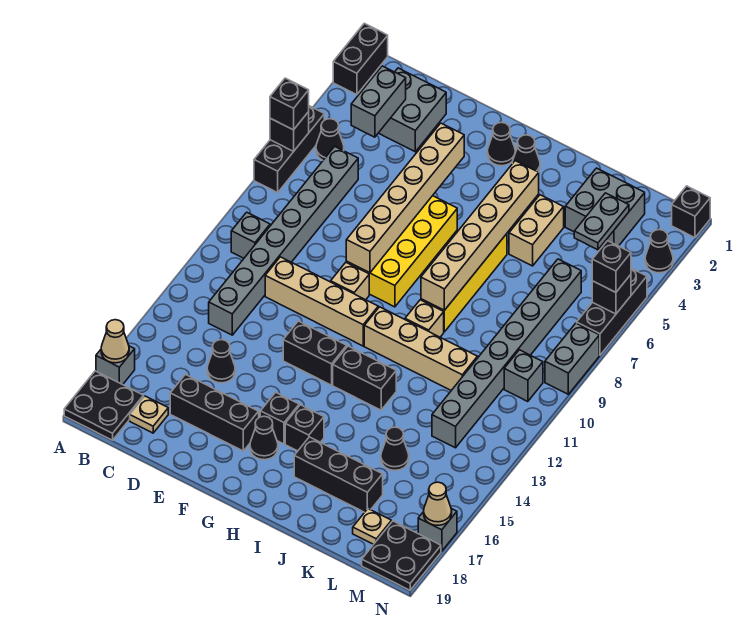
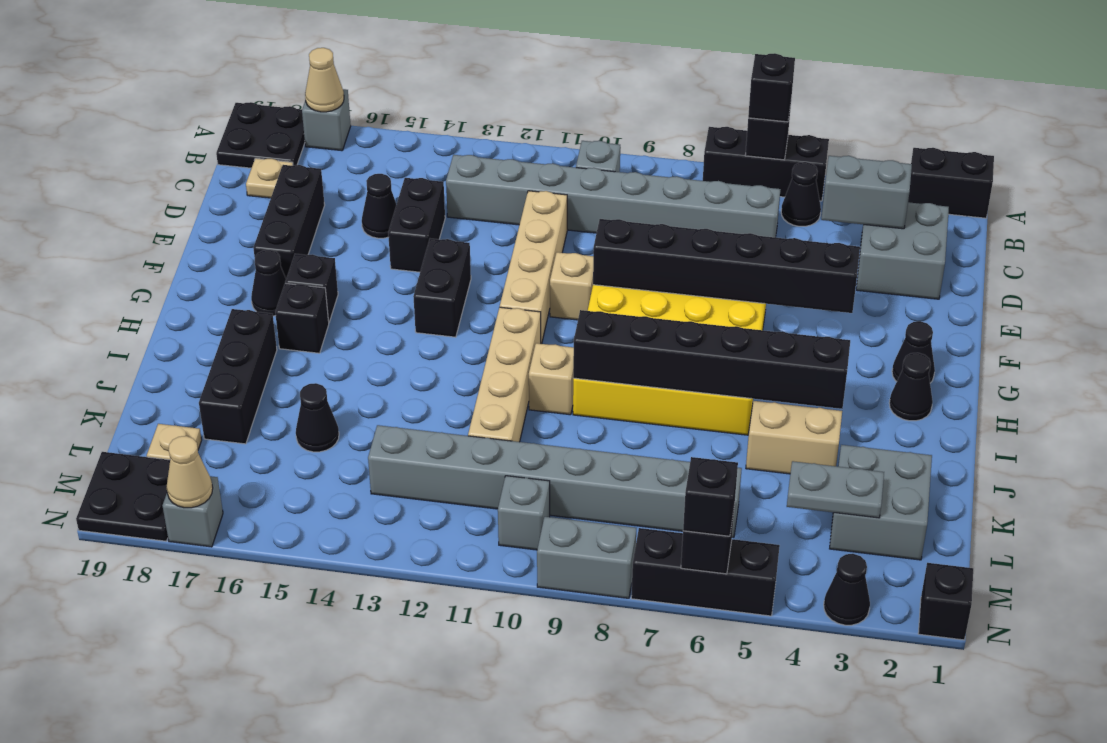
tan 1x6 brick [346,123,464,273] -> black 1x6 brick [593,219,860,313]
black 1x2 brick [333,346,396,410] -> black 1x2 brick moved to [388,178,445,272]
tan 1x6 brick [421,161,539,310] -> black 1x6 brick [573,310,850,409]

